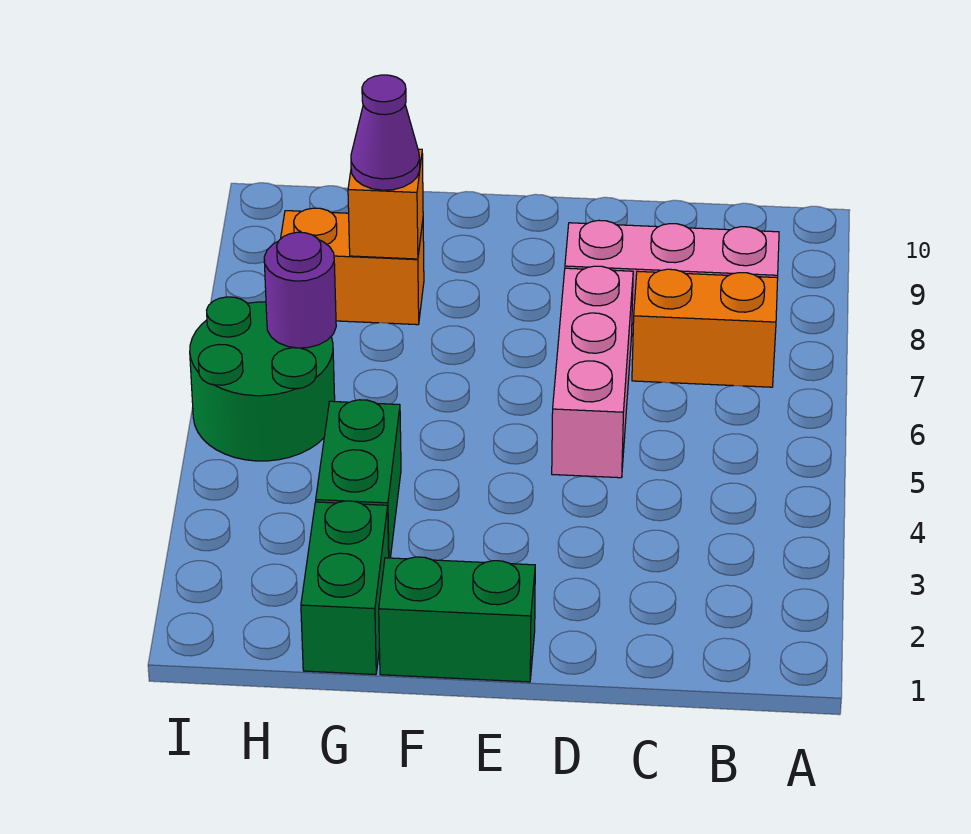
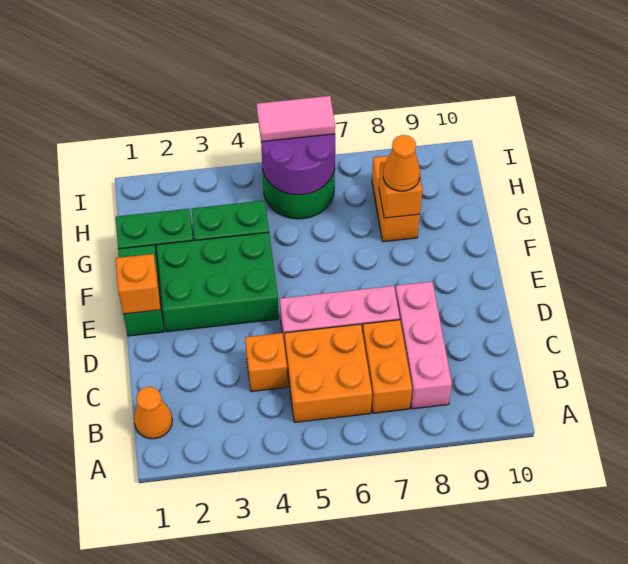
none -> orange 1x1 cone [134,387,172,439]
none -> orange 2x2 brick [284,324,372,422]
none -> orange 1x1 brick [245,333,288,392]
none -> orange 1x1 brick [116,254,160,314]
none -> green 2x3 brick [157,232,279,332]
purple 1x1 cone [351,75,420,190] -> orange 1x1 cone [383,135,420,191]
purple 1x1 round brick [264,232,336,348] -> purple 2x2 round brick [261,134,335,195]
none -> pink 1x2 tile [257,96,335,142]

